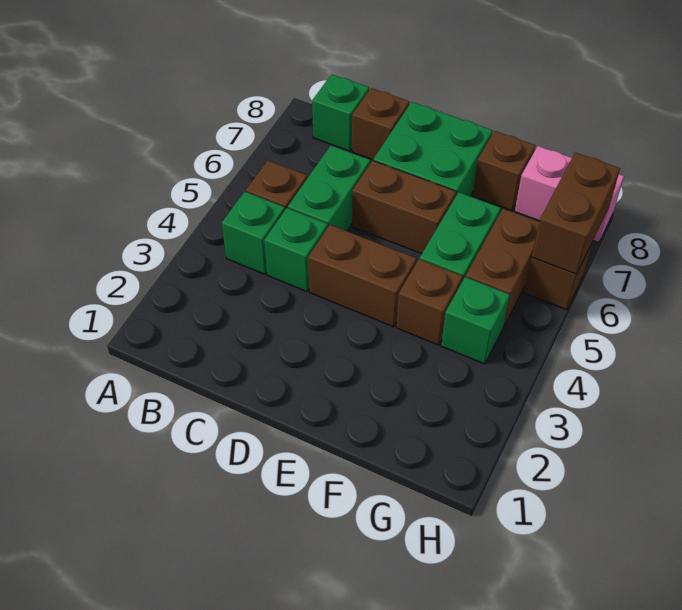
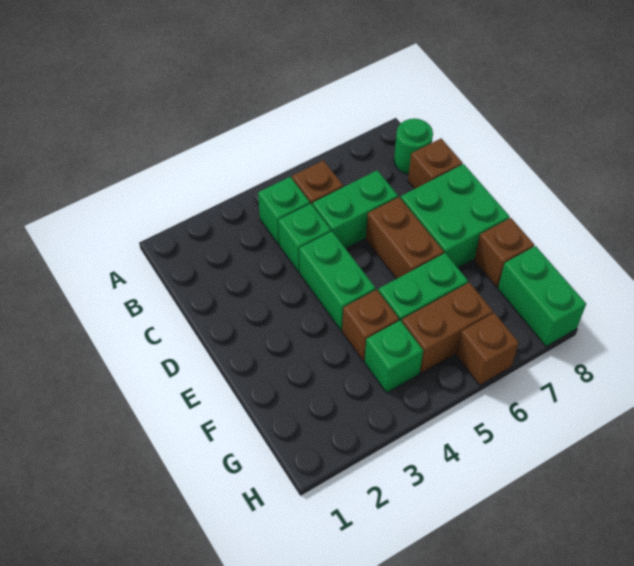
green 1x1 brick [312,74,369,151] -> green 1x1 round brick [394,118,433,174]
brown 1x2 brick [308,225,416,327] -> green 1x2 brick [299,231,376,331]
pink 1x2 brick [515,146,624,242] -> green 1x2 brick [498,246,586,346]
brown 1x2 brick [532,153,620,274] -> none

